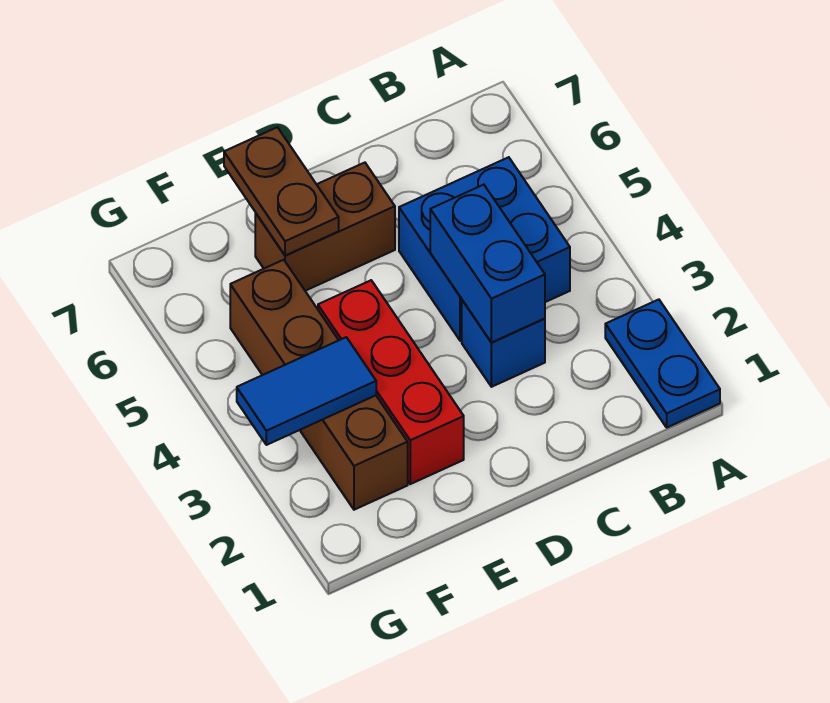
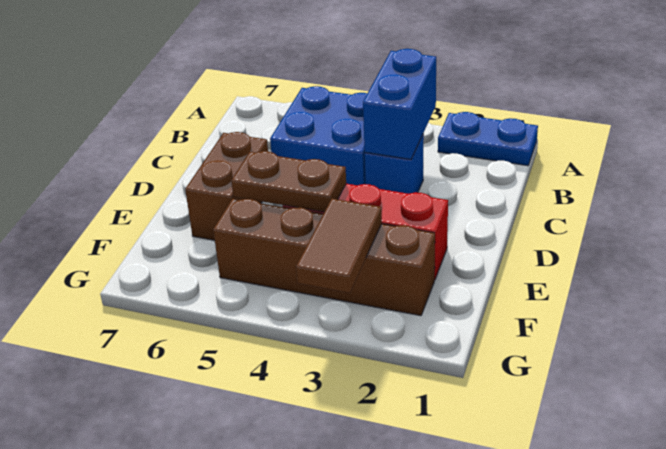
blue 1x2 brick [430,185,545,343] -> blue 1x2 brick turned to [363,49,436,160]
brown 1x2 plate [224,127,339,256] -> brown 1x2 plate moved to [231,151,346,212]
blue 1x2 tile [237,337,376,445] -> brown 1x2 tile [296,199,382,293]

